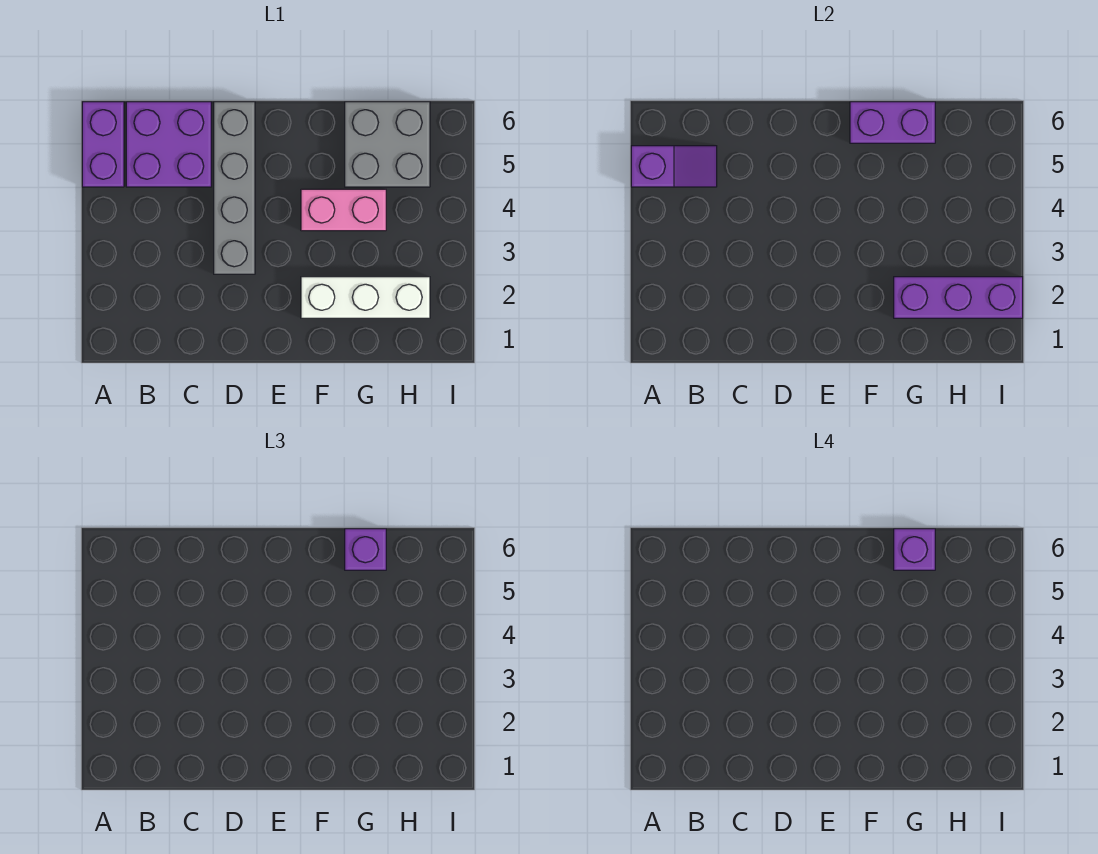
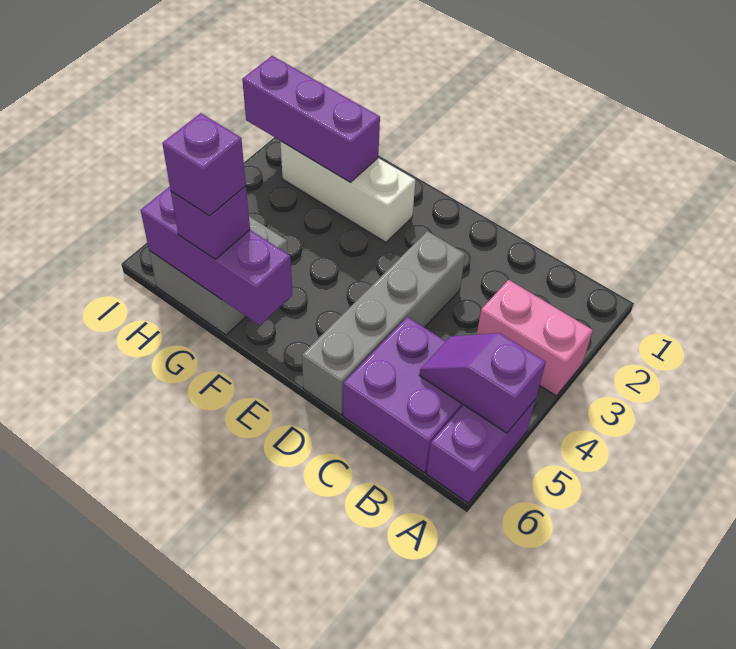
pink 1x2 brick [301,189,386,231] -> pink 1x2 brick moved to [477,280,593,396]
purple 1x2 brick [850,102,935,143] -> purple 1x3 brick [141,187,292,325]

